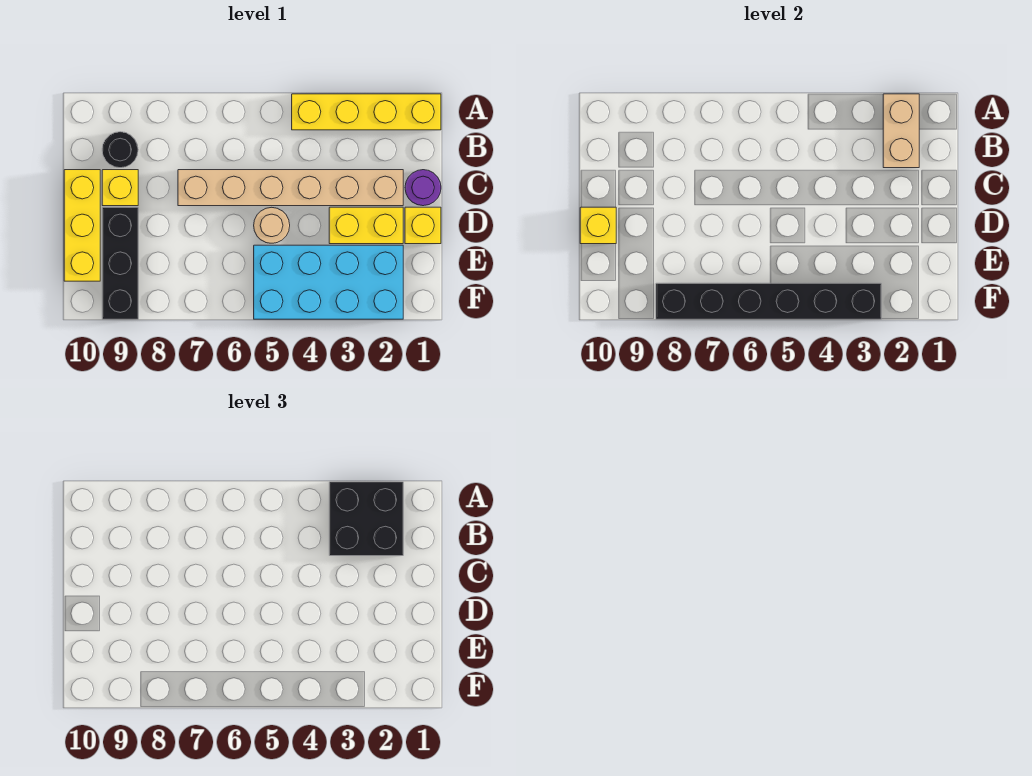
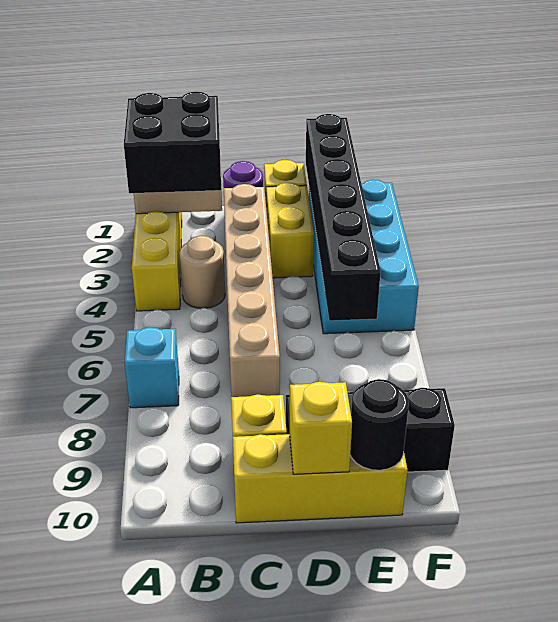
none -> cyan 1x1 brick [125,327,179,408]
black 1x1 round brick [102,132,138,168] -> black 1x1 round brick moved to [350,379,409,470]
tan 1x1 round brick [254,207,290,243] -> tan 1x1 round brick moved to [179,236,225,308]
black 1x6 brick [656,283,881,319] -> black 1x6 brick moved to [306,114,381,321]

